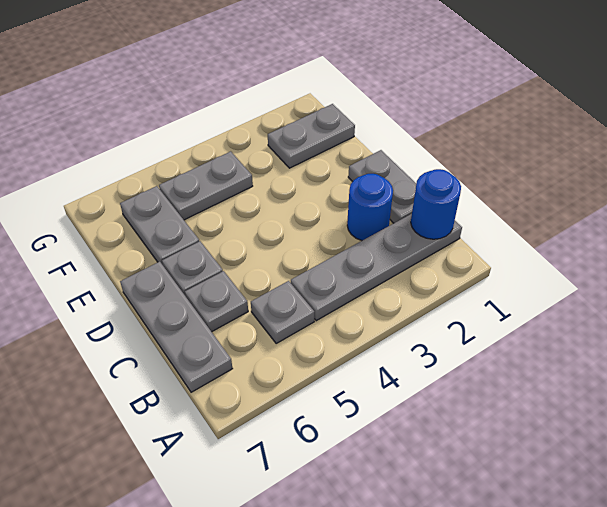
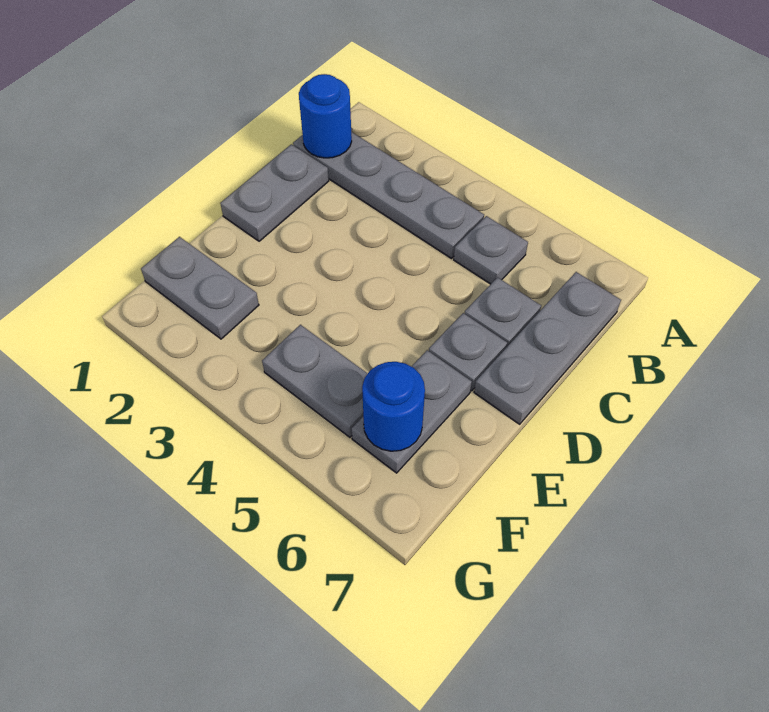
blue 1x1 round brick [347,174,393,241] -> blue 1x1 round brick moved to [362,362,425,451]

